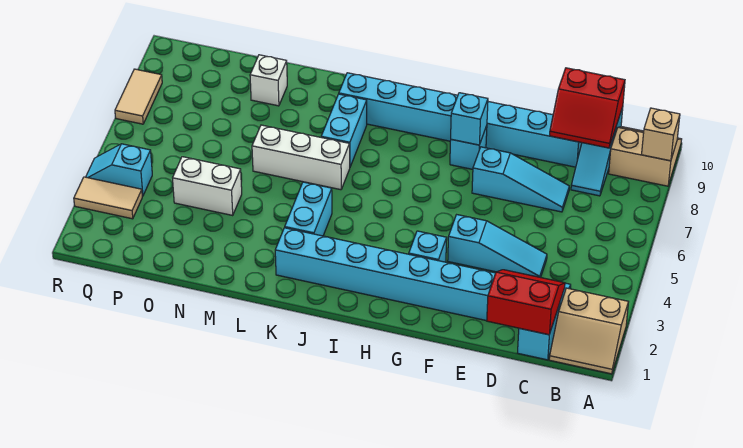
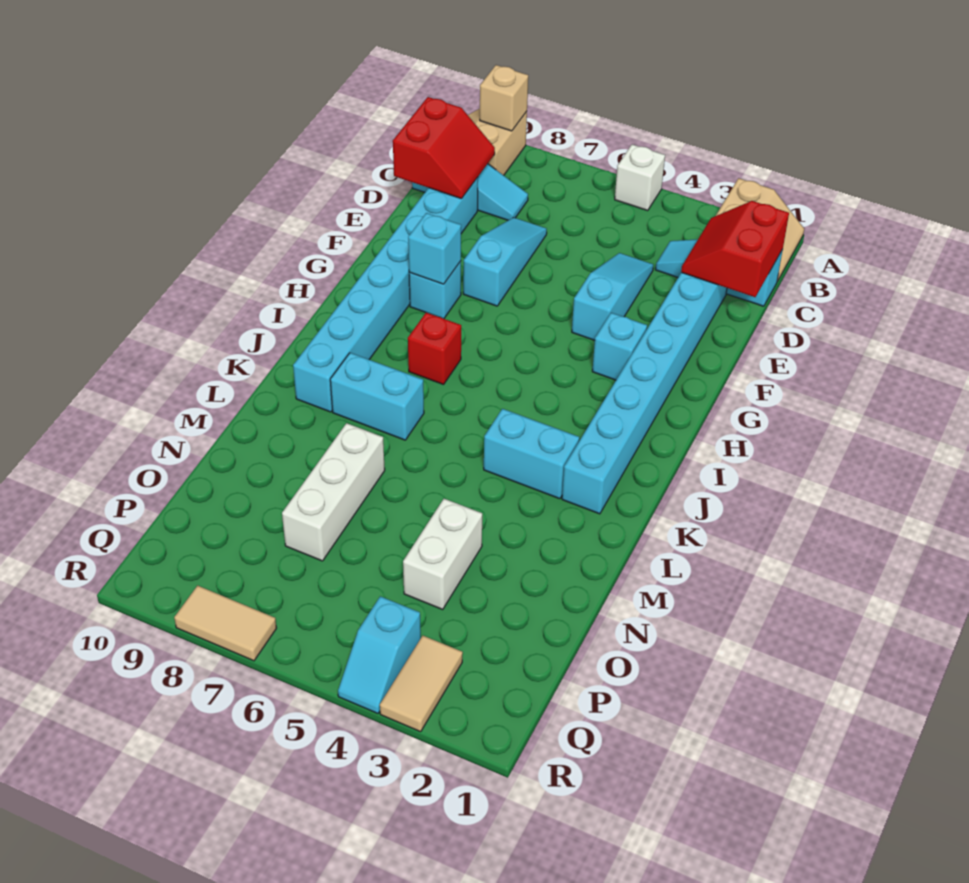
none -> red 1x1 brick [408,313,461,385]
white 1x3 brick [252,125,350,190] -> white 1x3 brick moved to [282,423,385,561]
white 1x1 brick [250,55,287,106] -> white 1x1 brick moved to [615,144,665,210]

